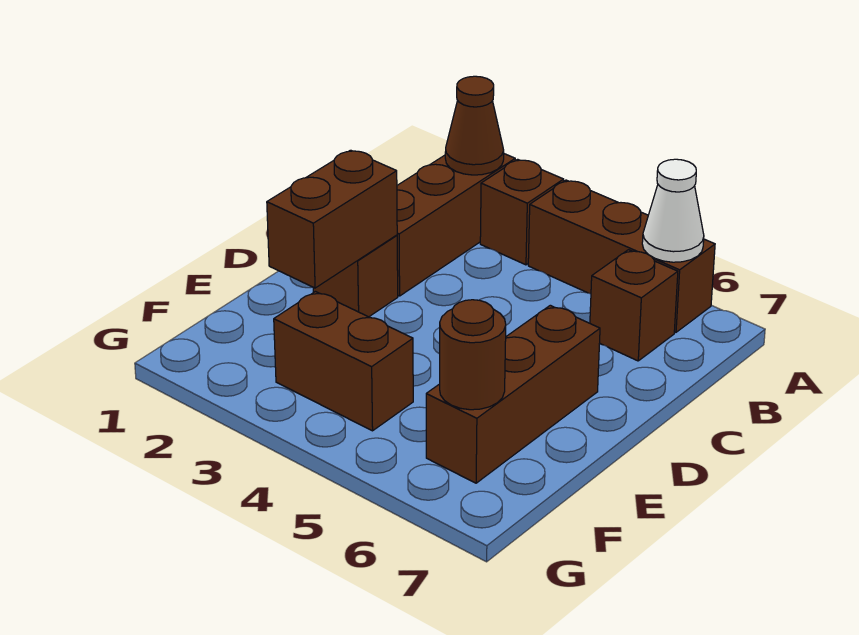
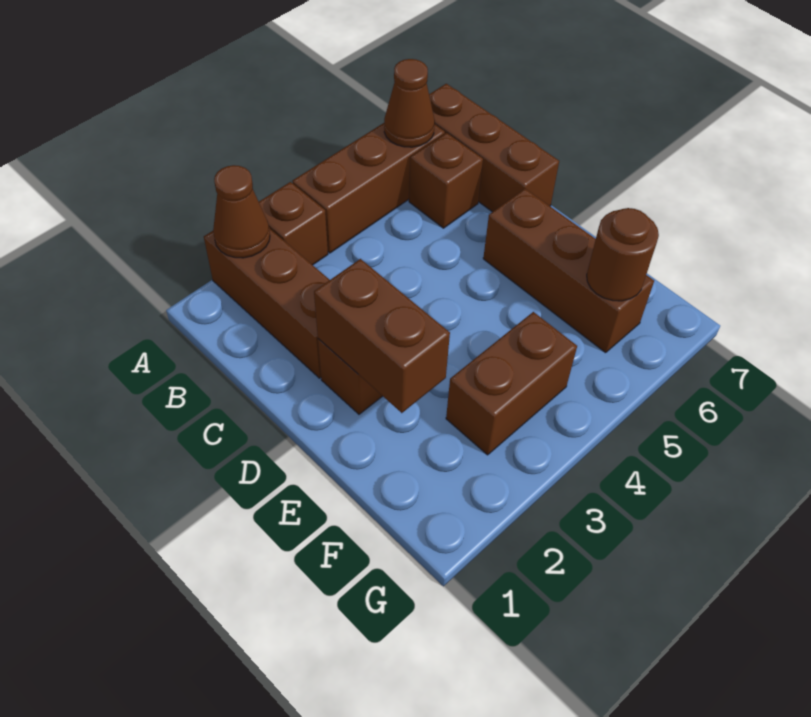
white 1x1 cone [642,159,704,262] -> brown 1x1 cone [384,59,435,147]
none -> brown 1x3 brick [429,84,559,212]

